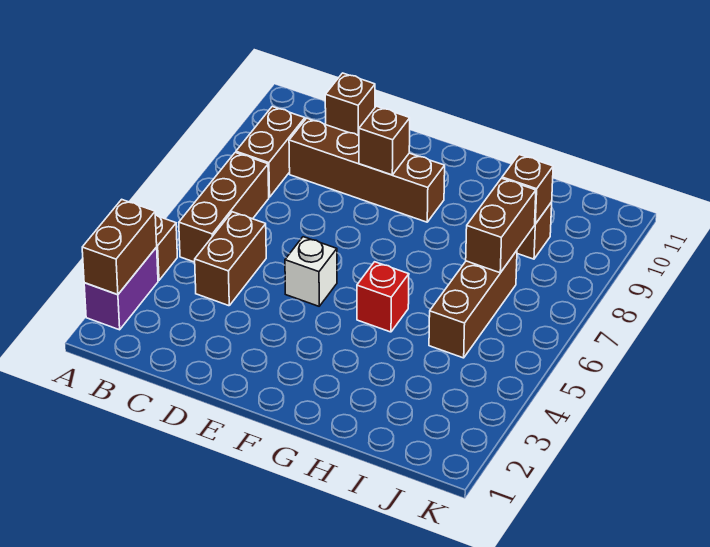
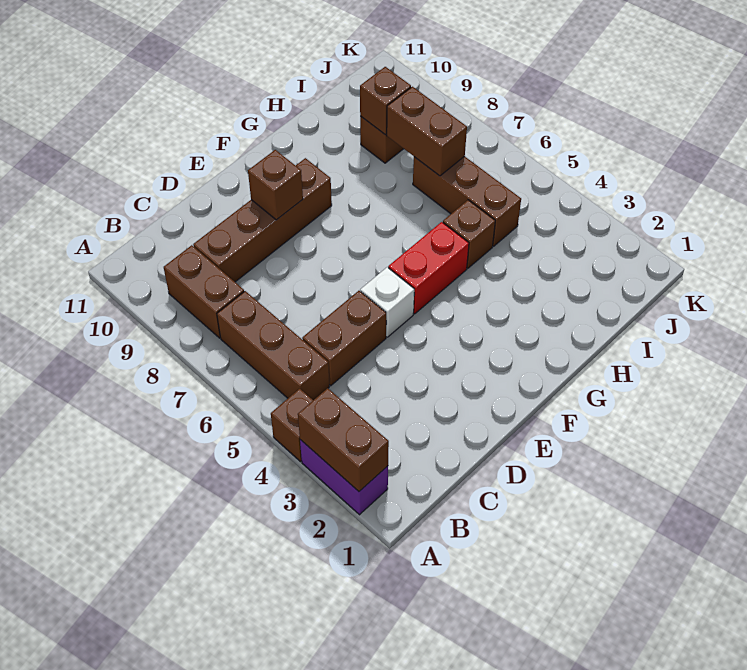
brown 1x2 brick [195,212,266,306] -> brown 1x2 brick turned to [302,291,386,386]
brown 1x1 brick [325,73,375,136] -> brown 1x1 brick moved to [443,200,495,269]
red 1x1 brick [357,262,409,332] -> red 1x2 brick [388,222,469,314]

